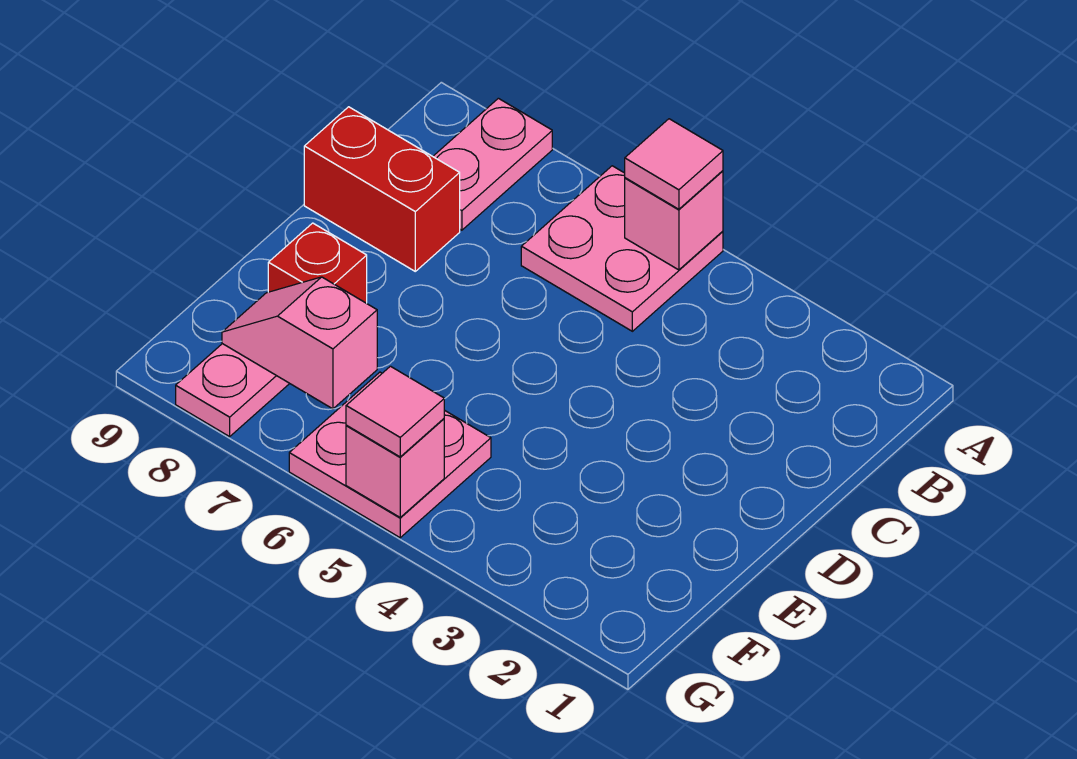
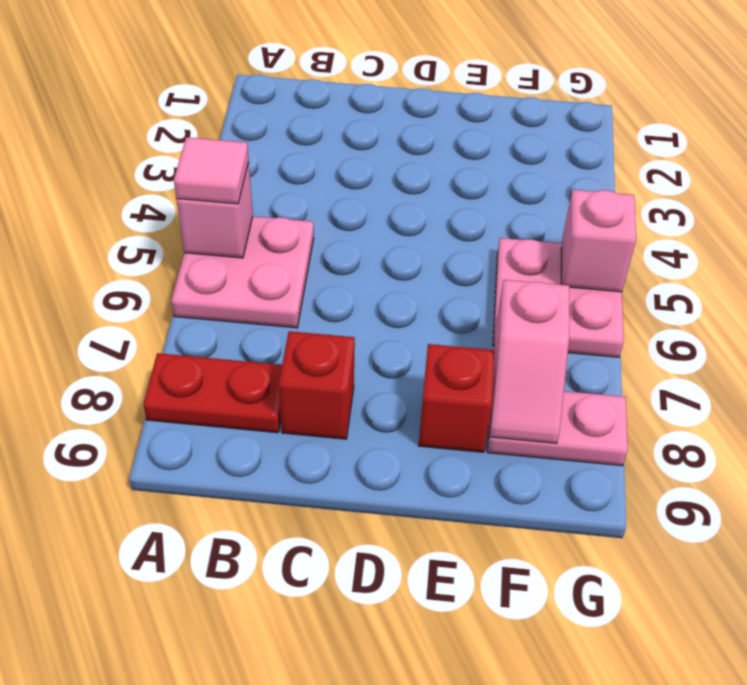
pink 1x2 plate [433,98,552,230] -> red 1x2 plate [143,353,282,433]
red 1x2 brick [304,107,460,271] -> red 1x1 brick [279,331,355,439]
pink 1x1 tile [346,366,444,457] -> none

